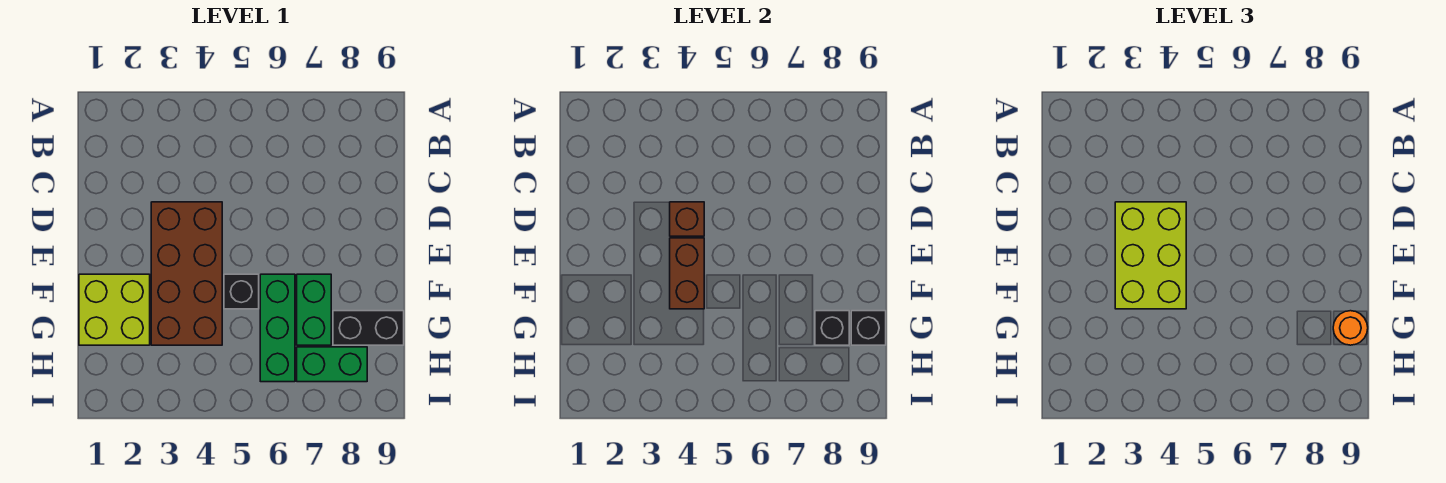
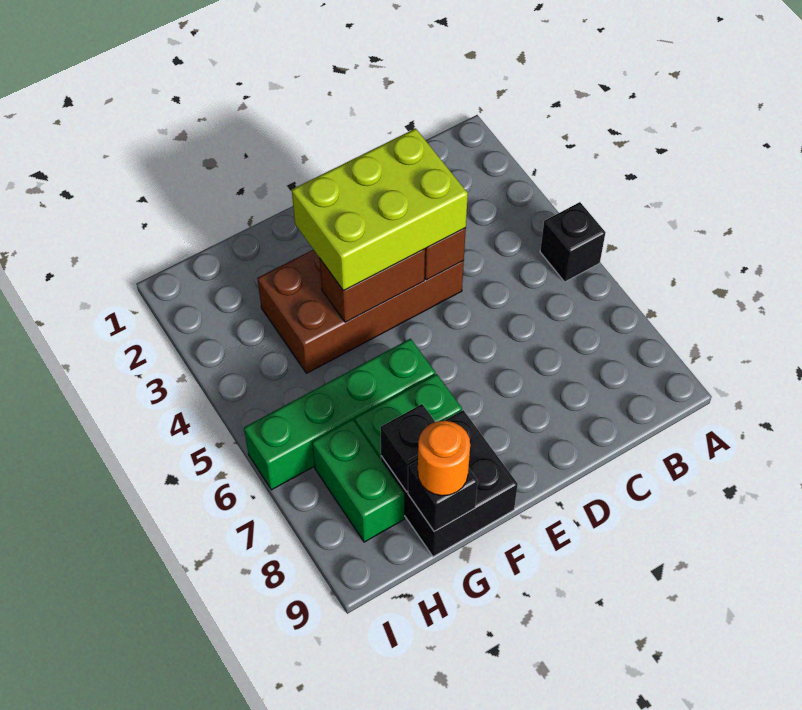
lime 2x2 brick [79,274,150,345] -> none
black 1x1 brick [224,274,259,309] -> black 1x1 brick moved to [540,202,605,282]
green 1x3 brick [260,274,295,382] -> green 1x4 brick [244,339,435,490]
black 1x2 brick [333,311,404,345] -> black 2x2 brick [381,410,518,557]

